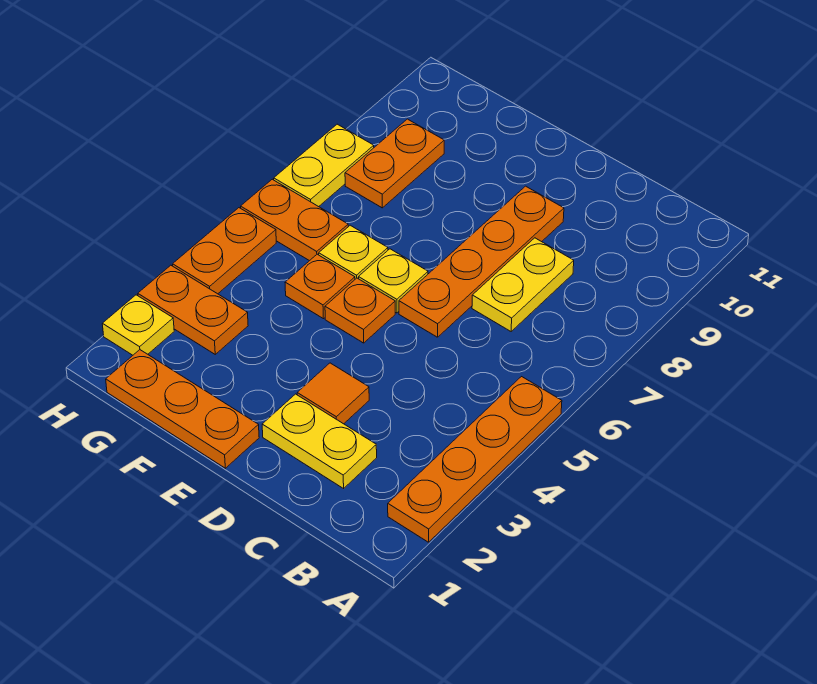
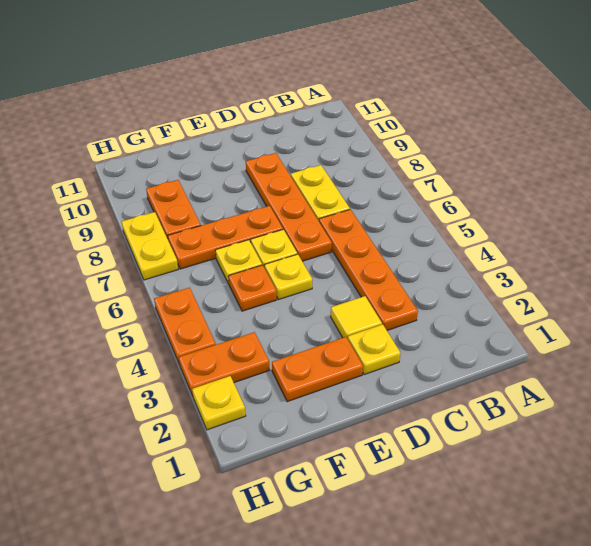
orange 1x4 plate [388,377,562,542] -> orange 1x4 plate moved to [319,209,418,330]
yellow 1x2 plate [262,394,377,488] -> yellow 1x1 plate [348,324,401,375]
orange 1x1 tile [297,363,369,424] -> yellow 1x1 tile [331,296,382,339]
orange 1x3 plate [106,350,259,468] -> orange 1x3 plate moved to [168,206,283,269]
orange 1x1 plate [325,278,395,343] -> yellow 1x1 plate [264,254,312,300]
orange 1x2 plate [241,179,348,261] -> orange 1x2 plate moved to [272,337,363,402]

